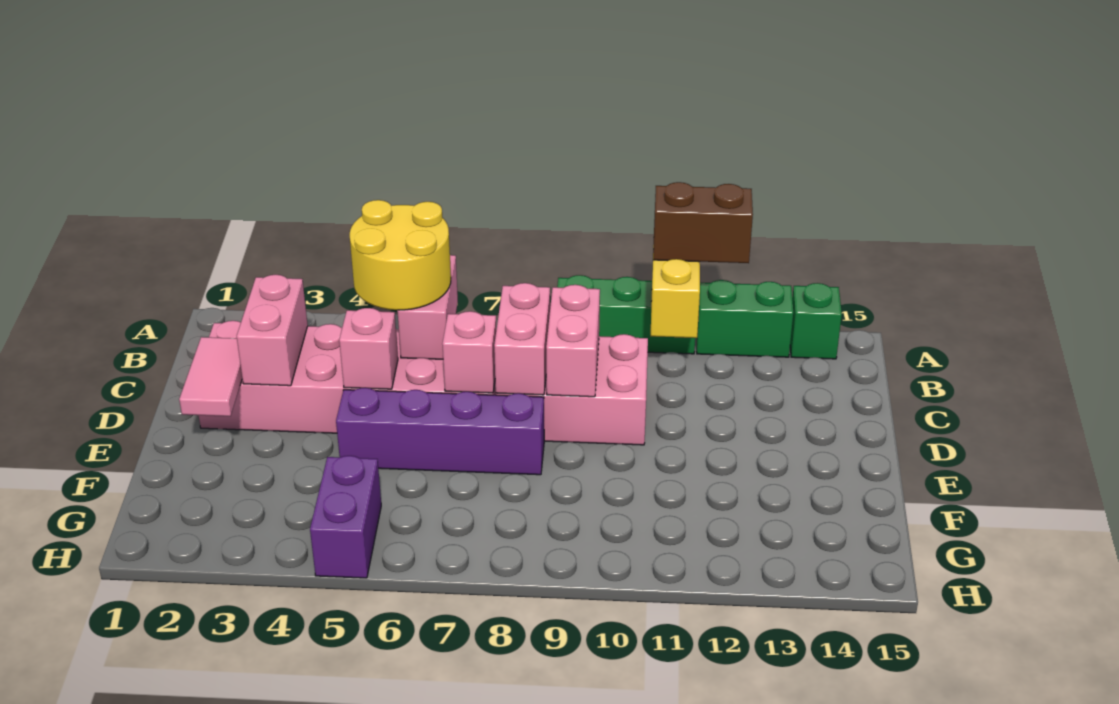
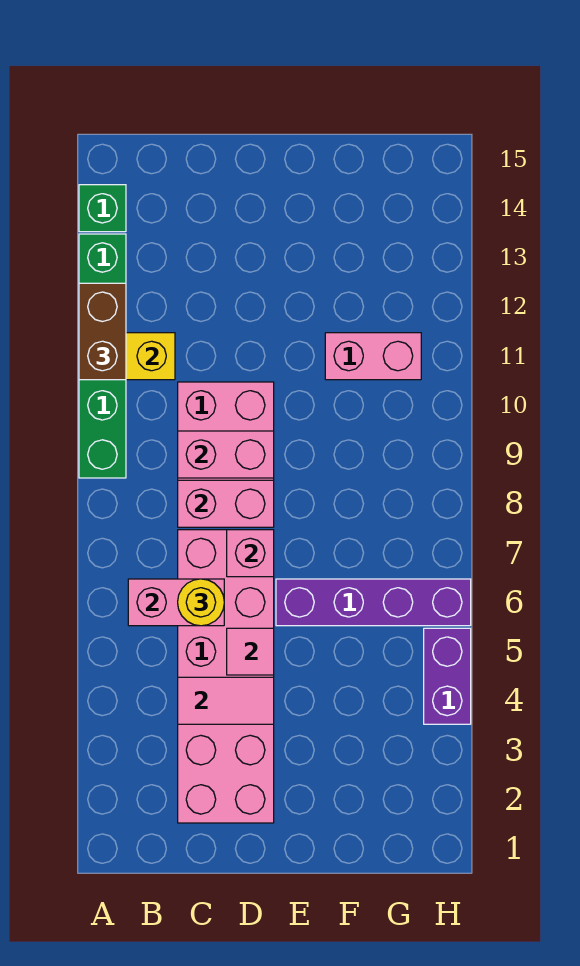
yellow 2x2 round brick [350,200,451,310] -> yellow 1x1 round brick [178,579,224,626]
pink 1x2 brick [237,275,308,386] -> pink 1x2 brick moved to [325,333,421,380]
pink 1x2 tile [179,337,242,416] -> pink 1x2 tile moved to [178,677,274,724]
pink 1x1 brick [339,308,398,389] -> pink 1x1 tile [227,628,274,675]
purple 1x4 brick [336,388,544,475] -> purple 1x4 brick turned to [276,579,471,626]
purple 1x2 brick [310,456,381,578] -> purple 1x2 brick turned to [424,628,471,724]

